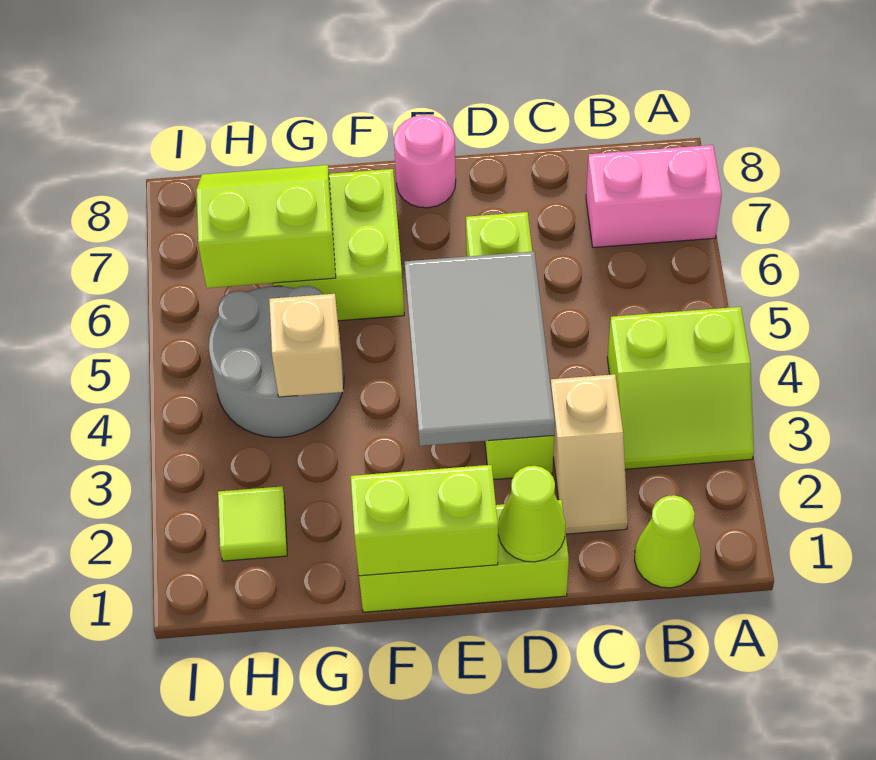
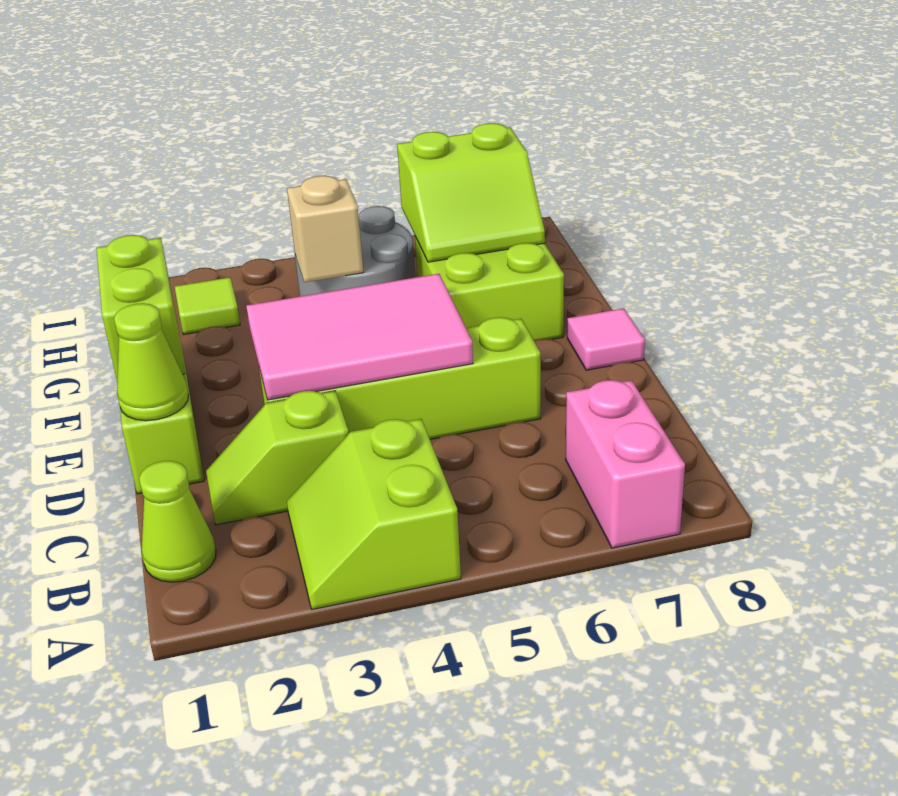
tan 1x2 slope [550,374,628,534] -> lime 1x2 slope [206,391,349,525]
grey 2x3 tile [405,252,555,446] -> pink 2x3 tile [246,274,473,400]
pink 1x1 round brick [394,115,456,208] -> pink 1x1 tile [567,308,645,370]
lime 2x2 slope [196,165,336,288] -> lime 2x2 slope turned to [397,123,545,262]

